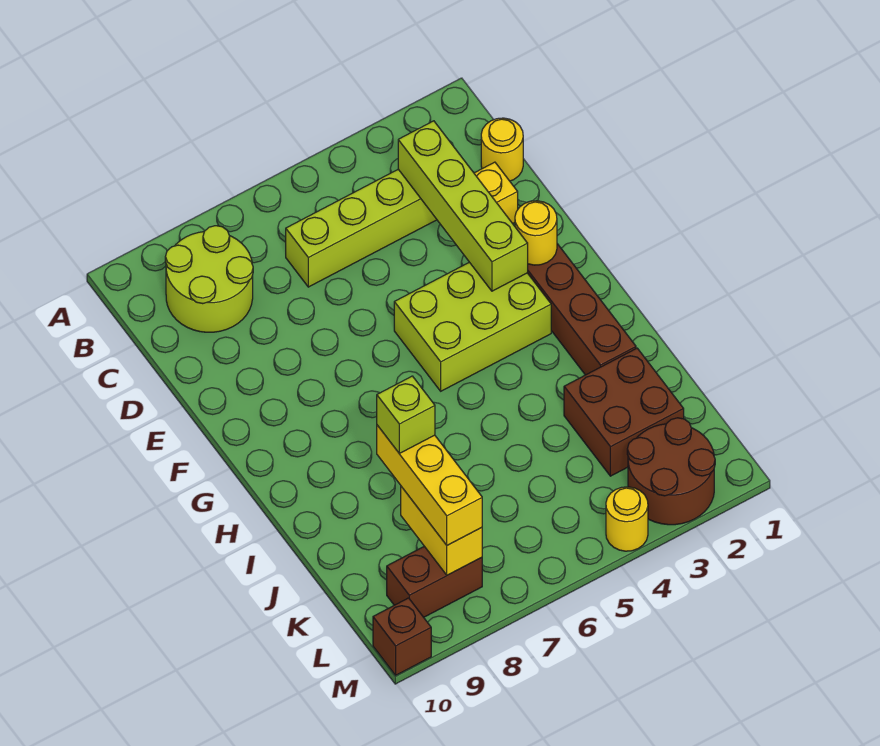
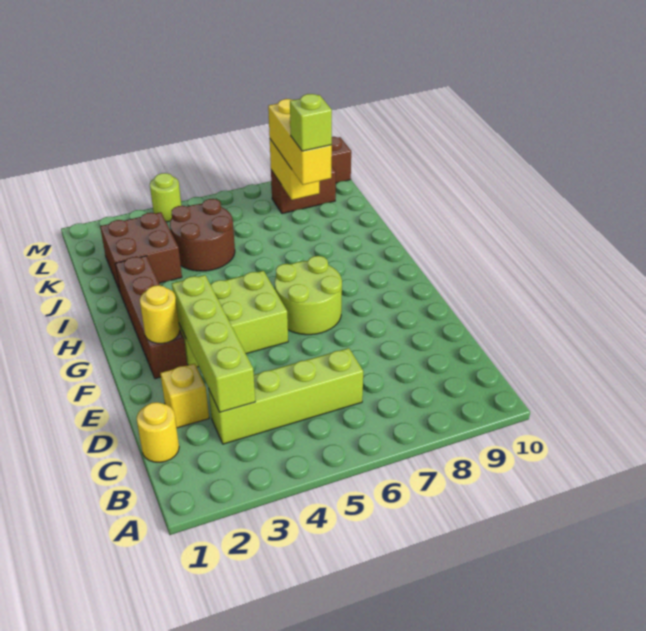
lime 2x2 round brick [165,226,253,332] -> lime 2x2 round brick moved to [275,256,342,335]
brown 2x2 round brick [627,418,715,525] -> brown 2x2 round brick moved to [170,199,235,271]
yellow 1x1 round brick [606,487,648,551] -> lime 1x1 round brick [150,173,181,222]

